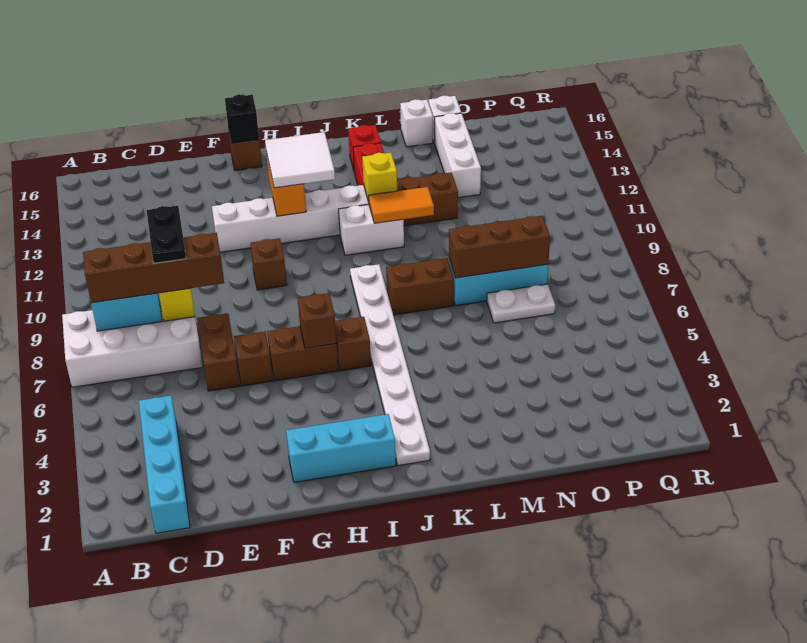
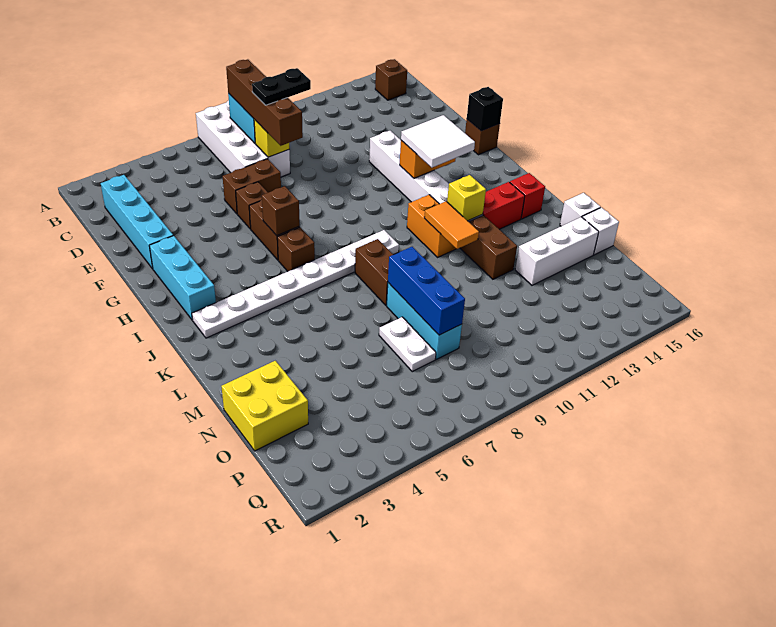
cyan 1x4 brick [139,396,190,533] -> cyan 1x4 brick turned to [101,175,173,269]
brown 1x1 brick [250,238,287,290] -> brown 1x1 brick moved to [375,59,407,100]
white 1x2 brick [339,205,404,255] -> orange 1x2 brick [407,195,456,257]
brown 1x3 brick [449,216,550,278] -> blue 1x3 brick [388,247,465,335]
none -> yellow 2x2 brick [221,361,308,451]

